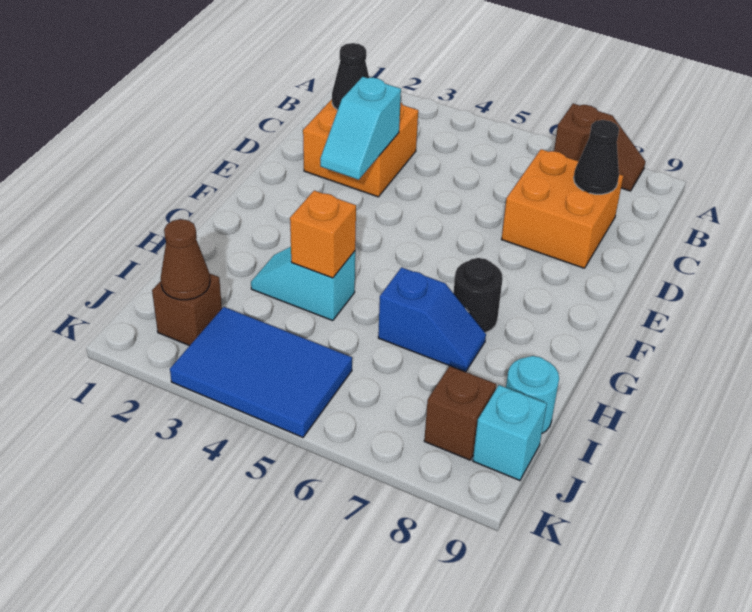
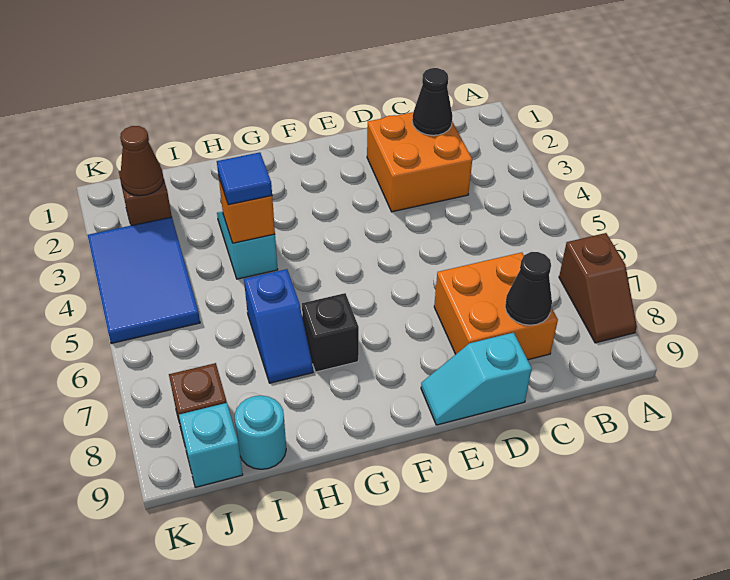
cyan 1x2 slope [320,77,401,180] -> cyan 1x2 slope moved to [421,333,532,425]
black 1x1 round brick [454,258,503,333] -> black 1x1 brick [302,293,359,372]
none -> blue 1x1 tile [217,152,272,205]

